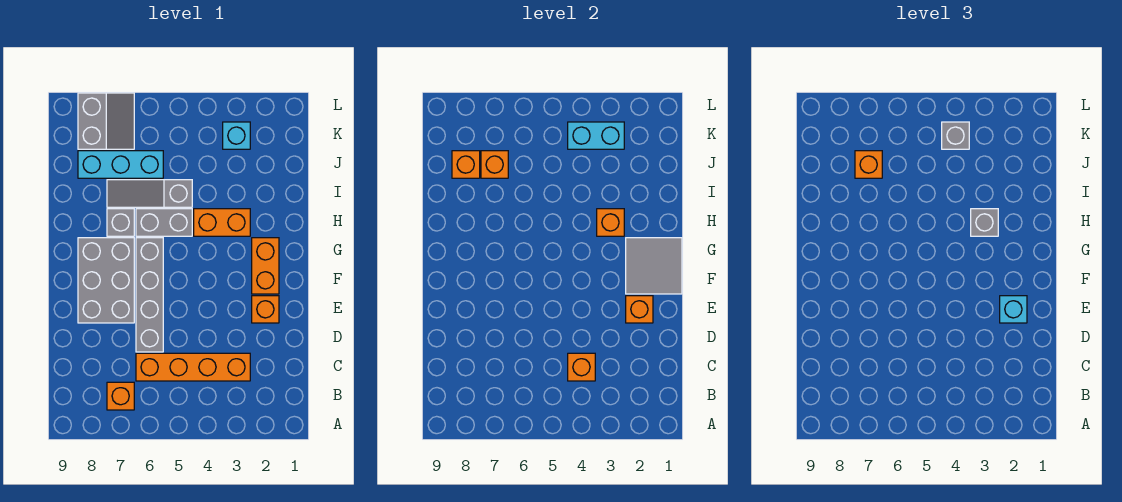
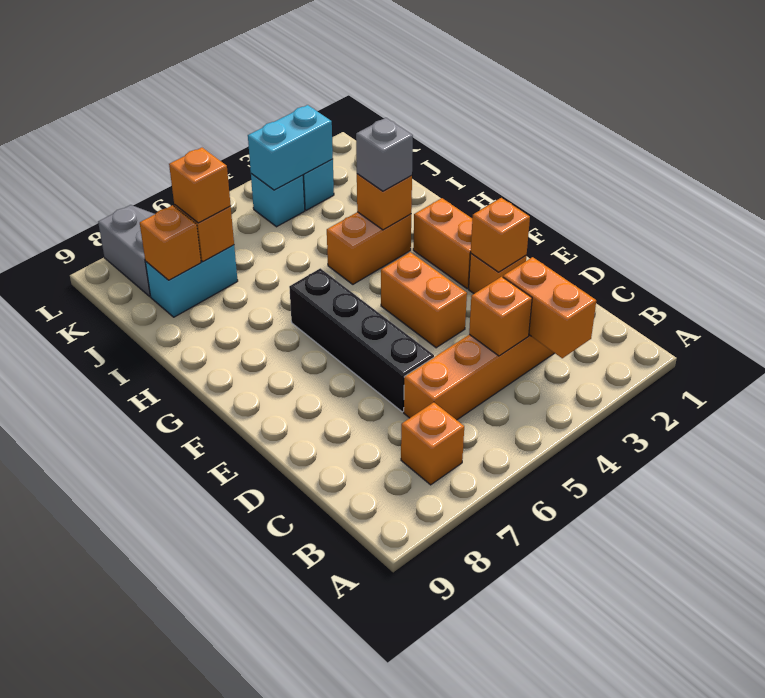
none -> orange 1x2 brick [503,257,596,358]
grey 1x4 brick [136,238,163,352] -> black 1x4 brick [289,268,434,412]
cyan 1x1 brick [1000,296,1027,323] -> cyan 1x1 brick moved to [251,174,305,227]
none -> orange 1x2 brick [381,252,467,348]
grey 2x3 brick [78,238,134,323] -> none
grey 2x2 tile [626,238,682,294] -> none
grey 1x2 brick [136,209,192,236] -> none
grey 1x1 brick [107,209,134,236] -> none
grey 1x3 slope [107,180,192,207] -> none
cyan 1x3 brick [78,151,163,178] -> cyan 1x2 brick [145,245,238,317]
grey 1x1 brick [942,122,969,149] -> none

